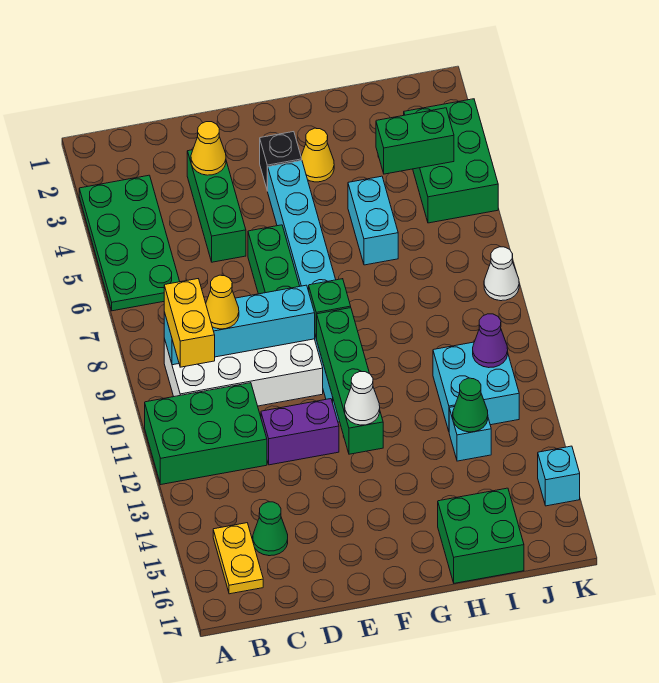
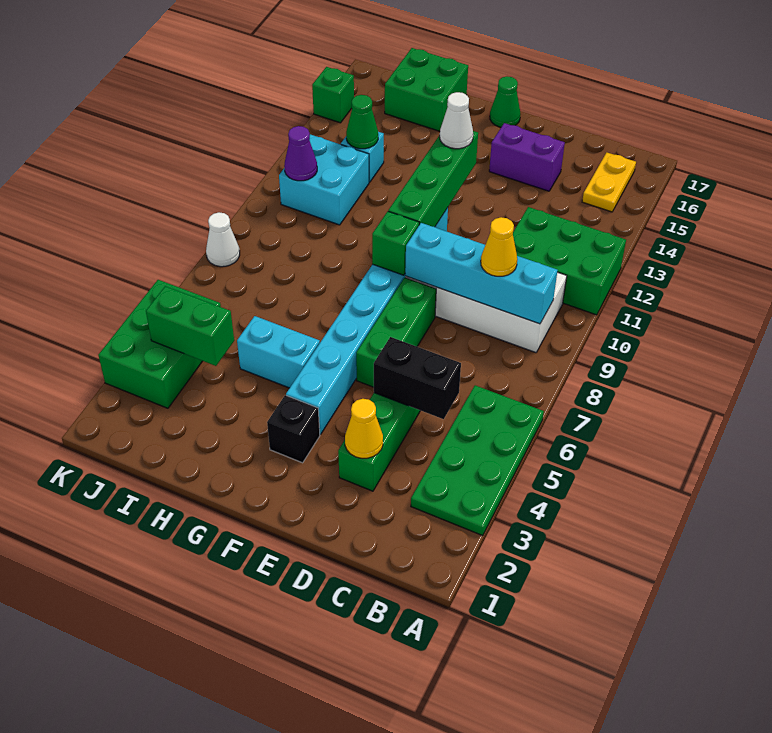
yellow 1x2 brick [164,279,215,367] -> none
none -> black 1x2 brick [374,337,461,419]
green 1x1 cone [253,502,288,556] -> green 1x1 cone moved to [490,76,520,127]
purple 1x2 brick [261,399,339,465] -> purple 1x2 brick moved to [489,123,565,191]
yellow 1x1 cone [301,128,334,182] -> none
cyan 1x2 brick [348,176,398,265] -> cyan 1x2 brick turned to [237,316,320,388]
cyan 1x1 brick [538,446,580,506] -> green 1x1 brick [312,67,354,123]

